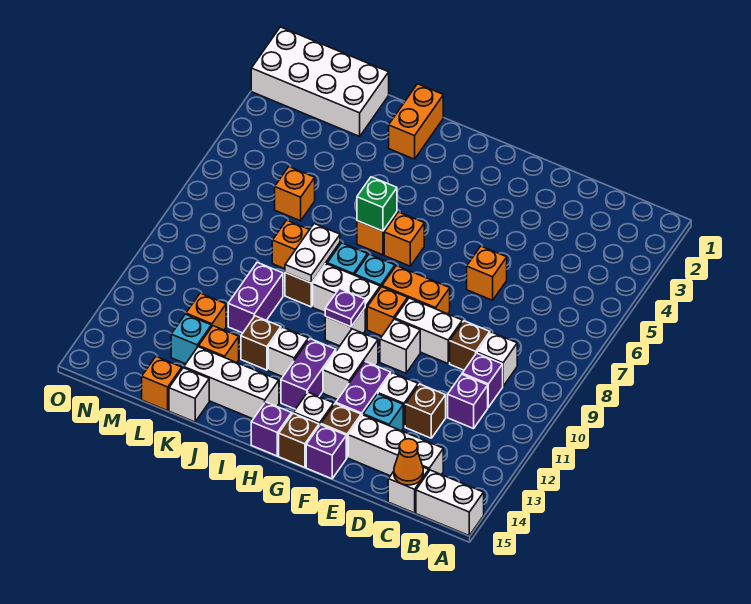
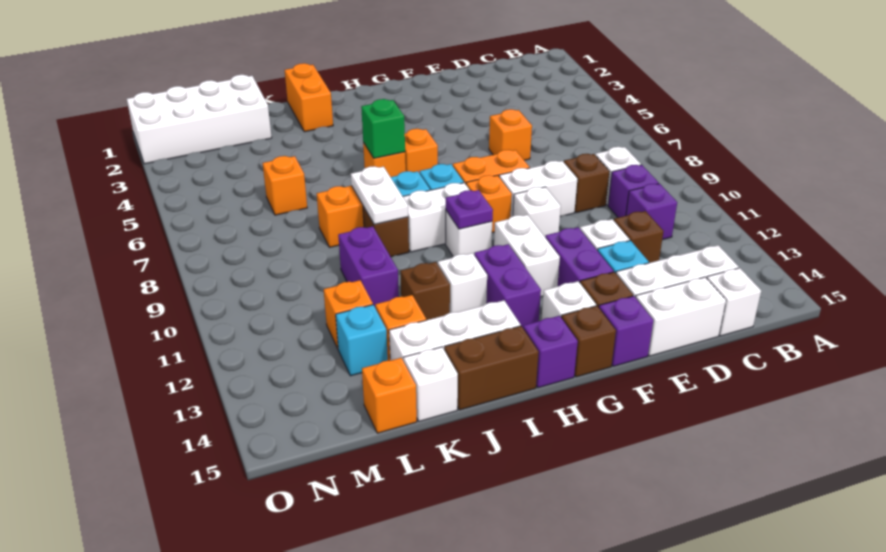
white 1x2 brick [416,470,484,535] -> white 1x2 brick moved to [635,277,726,356]
orange 1x1 cone [394,439,423,485] -> none
none -> brown 1x2 brick [444,326,539,410]

